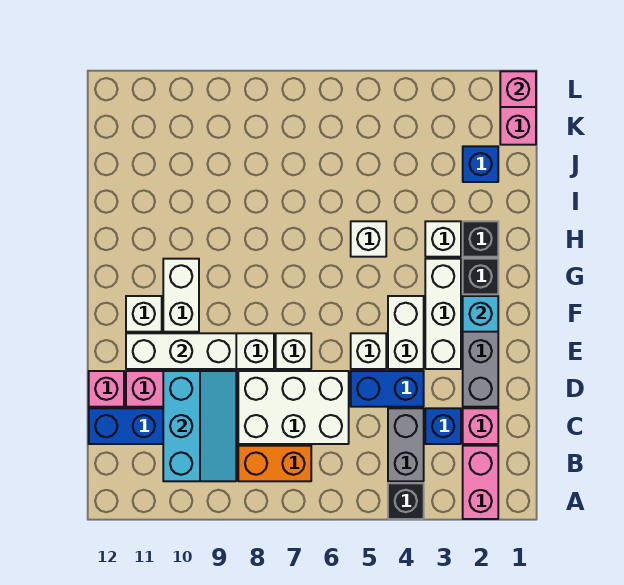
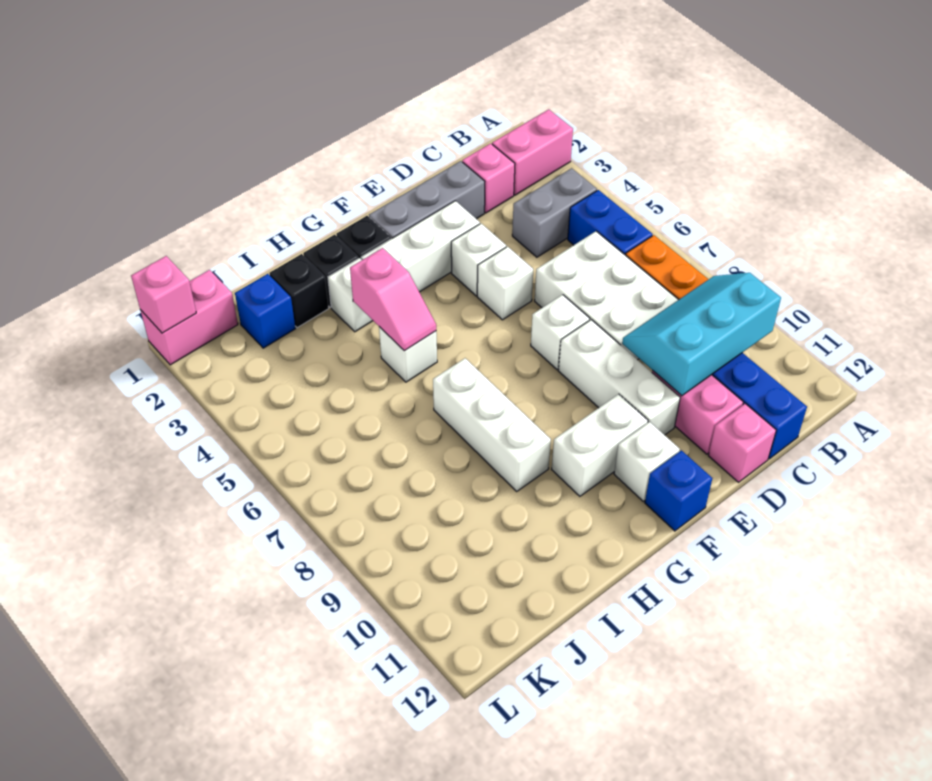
black 1x1 brick [388,483,424,519] -> black 1x1 brick moved to [269,254,329,328]
blue 1x1 brick [425,408,461,444] -> blue 1x1 brick moved to [645,450,712,531]
blue 1x2 brick [351,371,424,407] -> blue 1x2 brick moved to [568,190,653,255]
white 1x2 brick [388,296,424,369] -> white 1x1 brick [451,223,506,296]
white 1x3 brick [126,333,236,369] -> white 1x3 brick moved to [433,358,551,491]
cyan 1x1 brick [463,296,498,332] -> none
none -> pink 1x2 slope [350,248,436,351]

